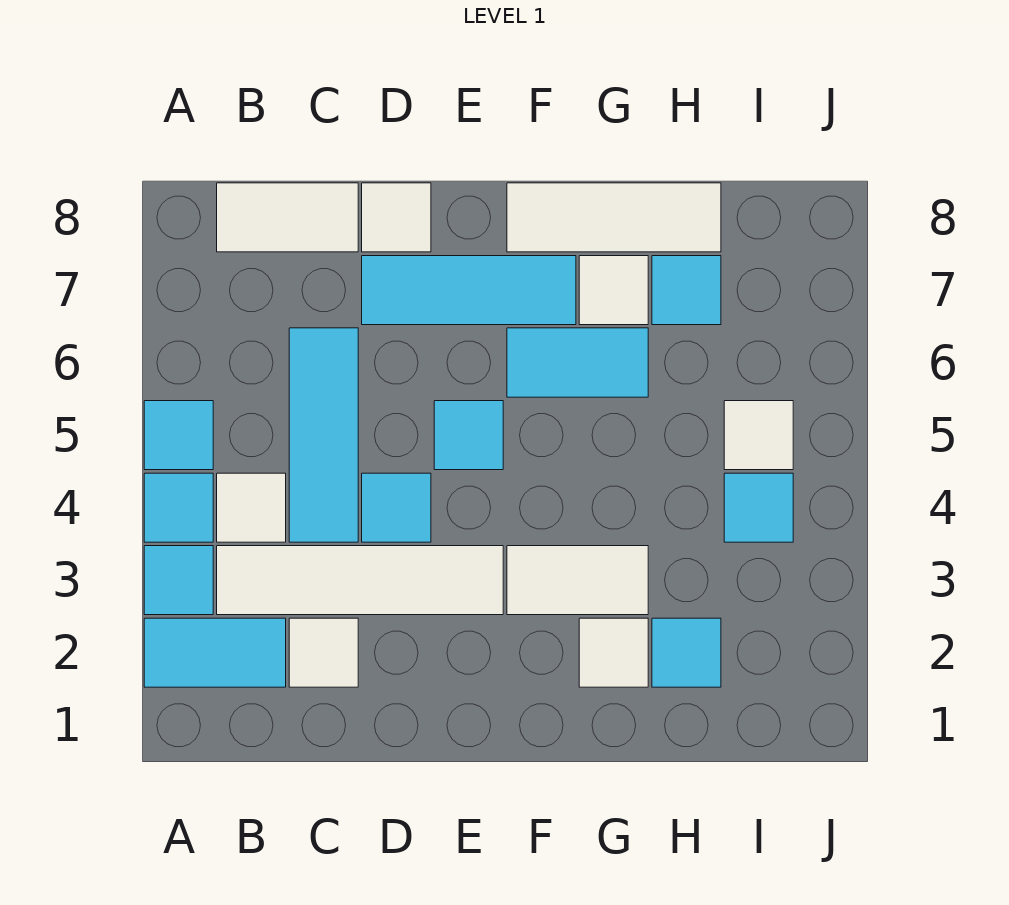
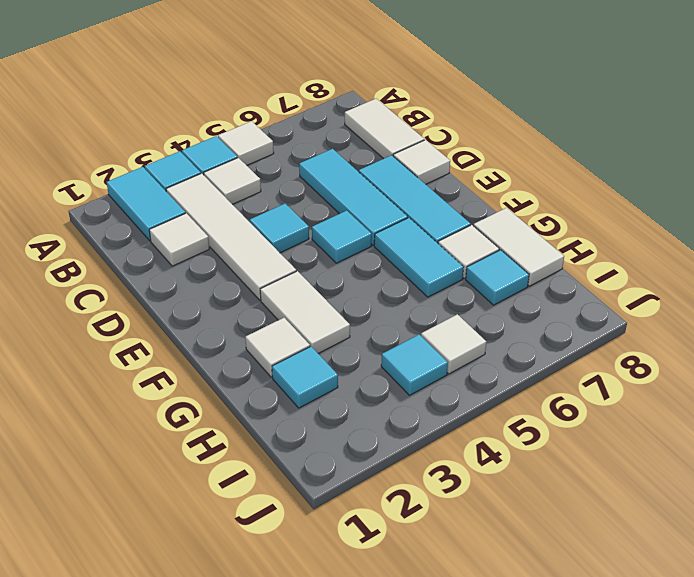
cyan 1x1 tile [144,401,213,470] -> white 1x1 tile [218,121,274,165]
cyan 1x3 tile [289,328,358,542] -> cyan 1x3 tile turned to [299,149,408,245]
white 1x3 tile [507,183,721,252] -> white 1x2 tile [474,208,564,286]

